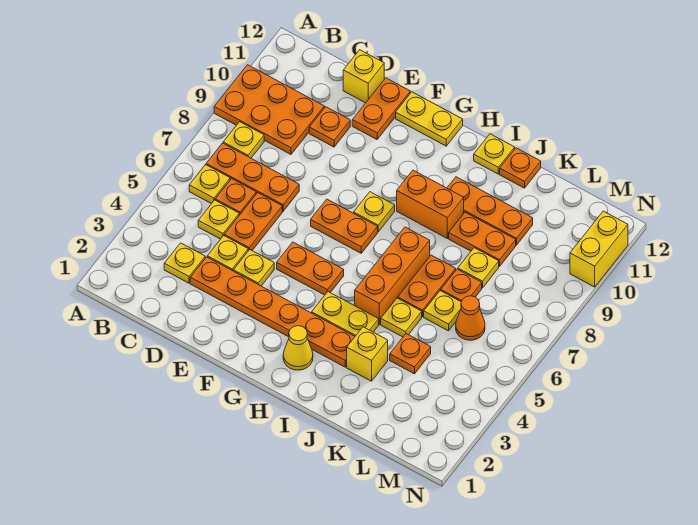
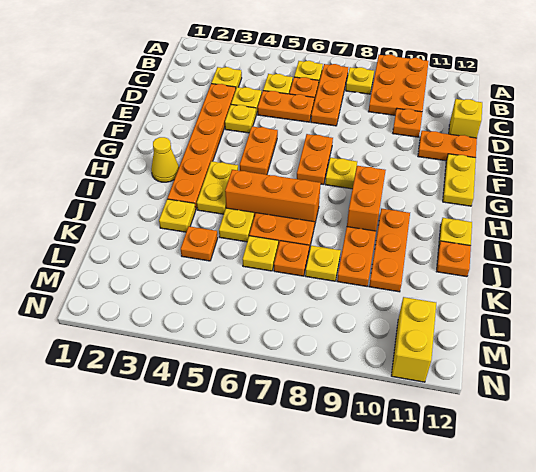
yellow 1x1 brick [347,327,388,381] -> yellow 1x1 plate [159,199,196,232]
orange 1x1 cone [456,296,485,340] -> none
yellow 1x2 brick [570,211,628,287] -> yellow 1x2 brick turned to [391,297,436,382]

